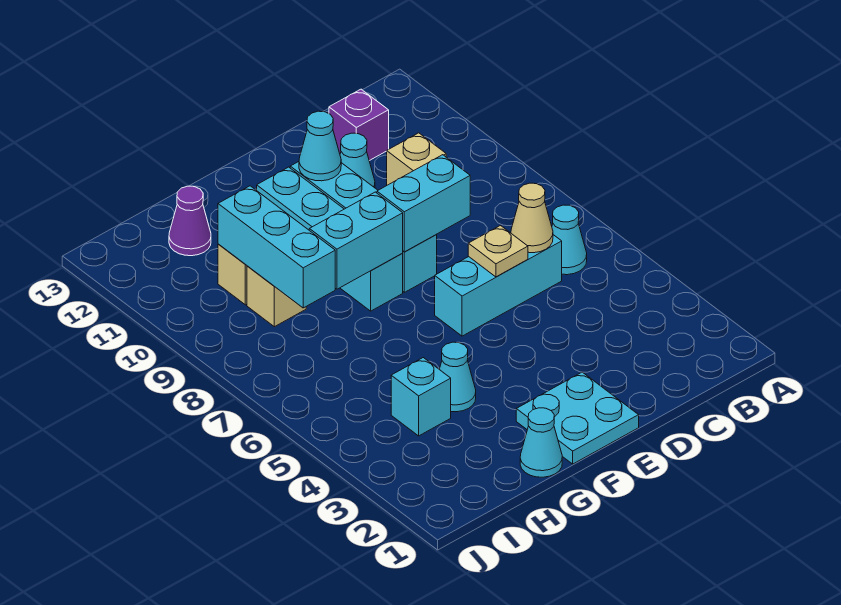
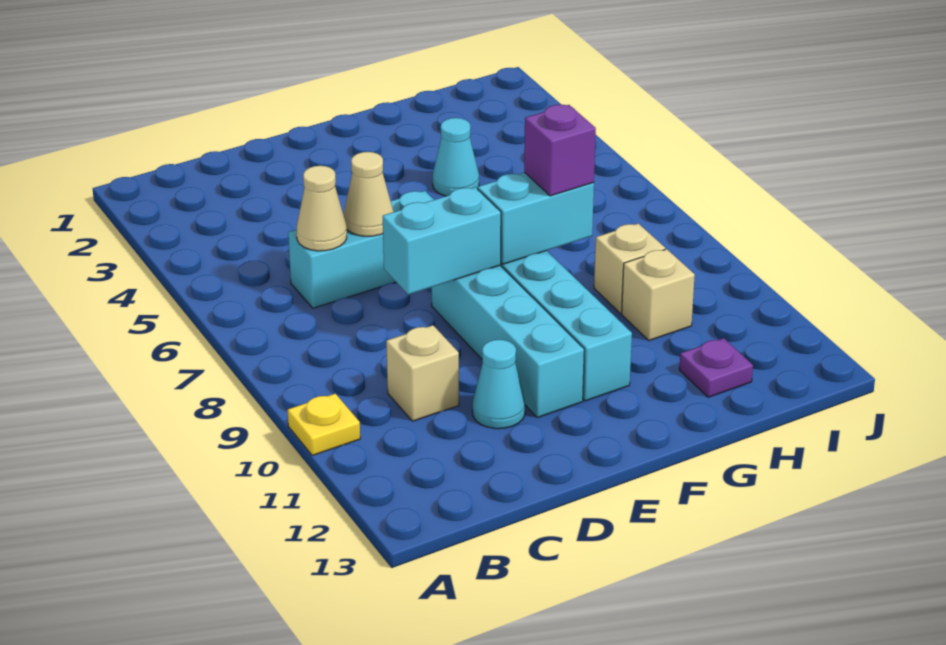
none -> yellow 1x1 plate [288,394,360,456]
cyan 1x1 cone [552,205,587,275] -> none
purple 1x1 brick [329,89,389,161] -> purple 1x1 brick moved to [524,105,596,196]
tan 1x1 plate [468,226,528,277] -> tan 1x1 cone [344,152,393,236]
cyan 2x2 plate [516,372,639,464] -> none
cyan 1x1 cone [299,111,341,181] -> none
cyan 1x1 cone [520,408,562,477] -> none
cyan 1x1 brick [391,358,451,436] -> none
cyan 1x3 brick [218,186,335,308] -> none
purple 1x1 cone [169,186,211,256] -> purple 1x1 plate [679,338,753,397]

